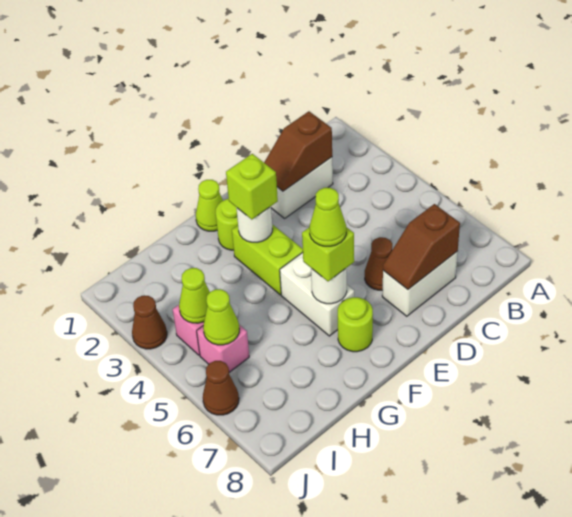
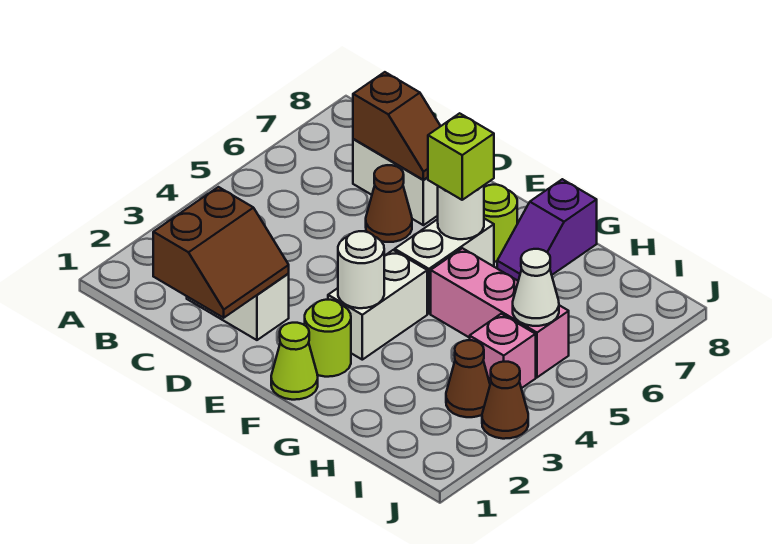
brown 1x2 slope [264,111,332,191] -> brown 2x2 slope [153,187,289,318]
lime 1x2 brick [232,224,303,295] -> white 1x2 brick [328,250,427,360]
lime 1x1 brick [226,154,278,220] -> none
lime 1x1 cone [310,188,346,246] -> none
none -> purple 1x2 slope [497,179,597,281]
lime 1x1 cone [179,268,210,323] -> none
pink 1x1 brick [197,325,249,372] -> pink 1x3 brick [431,248,569,377]
lime 1x1 cone [203,289,239,345] -> white 1x1 cone [513,249,559,326]
brown 1x1 cone [203,361,239,415] -> brown 1x1 cone moved to [446,340,490,417]

